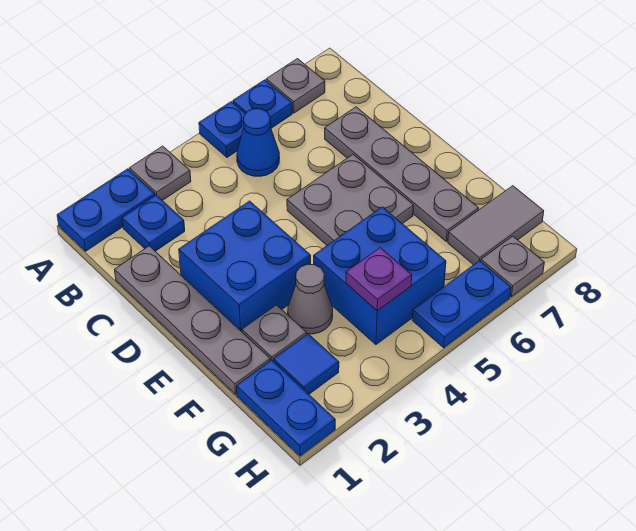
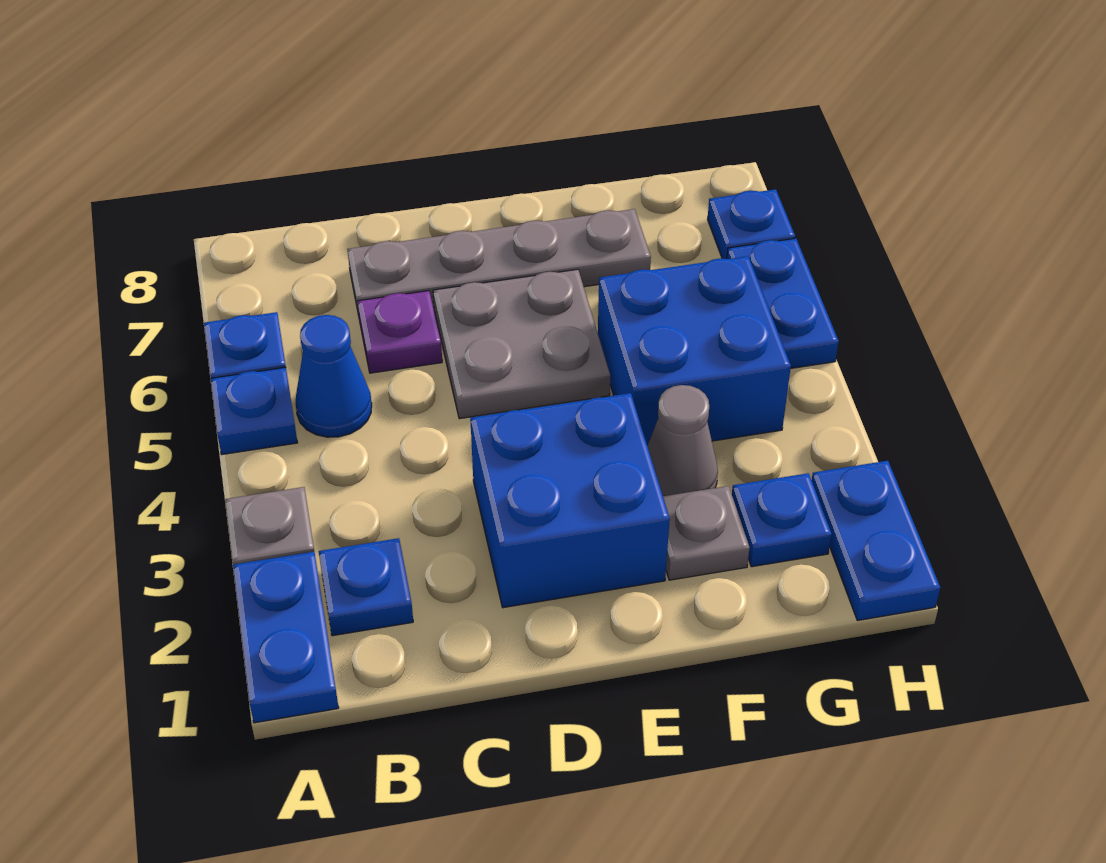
grey 1x1 plate [266,59,325,113] -> none
grey 1x4 plate [115,246,270,394] -> none
blue 1x2 plate [237,360,335,456] -> blue 1x2 plate turned to [812,461,940,621]
blue 1x1 tile [274,334,339,394] -> blue 1x1 plate [732,473,832,567]
purple 1x1 plate [346,248,412,311] -> purple 1x1 plate moved to [357,291,442,373]
grey 1x2 tile [448,186,544,265] -> none
grey 1x1 plate [481,236,544,297] -> blue 1x1 plate [708,189,795,259]

